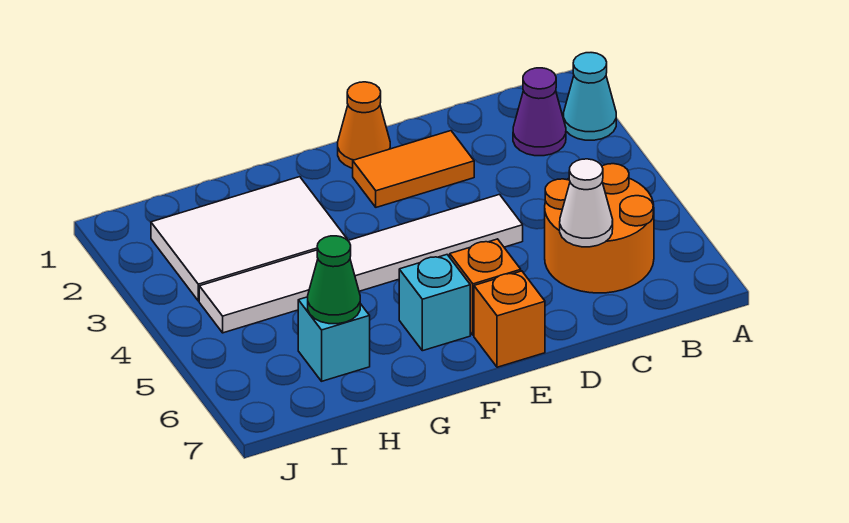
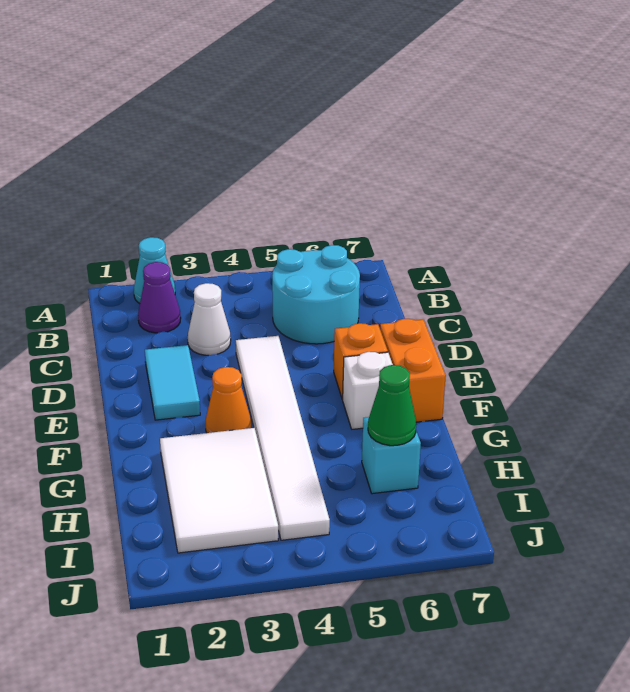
orange 2x2 round brick [545,164,654,293] -> cyan 2x2 round brick [272,245,360,344]
white 1x1 cone [560,159,613,247] -> white 1x1 cone moved to [188,283,231,355]
orange 1x2 tile [353,131,474,207] -> cyan 1x2 tile [145,345,200,420]
orange 1x1 cone [338,82,390,168] -> orange 1x1 cone moved to [206,367,251,433]
orange 1x1 brick [474,271,545,367] -> orange 1x2 brick [380,319,446,422]
cyan 1x1 brick [399,255,470,351] -> white 1x1 brick [342,352,393,429]

